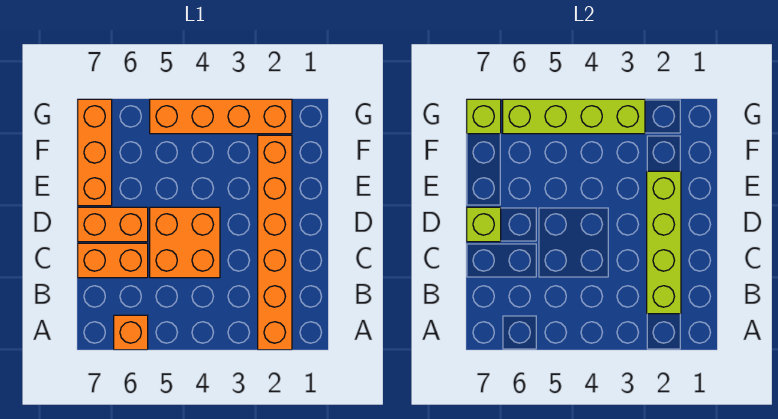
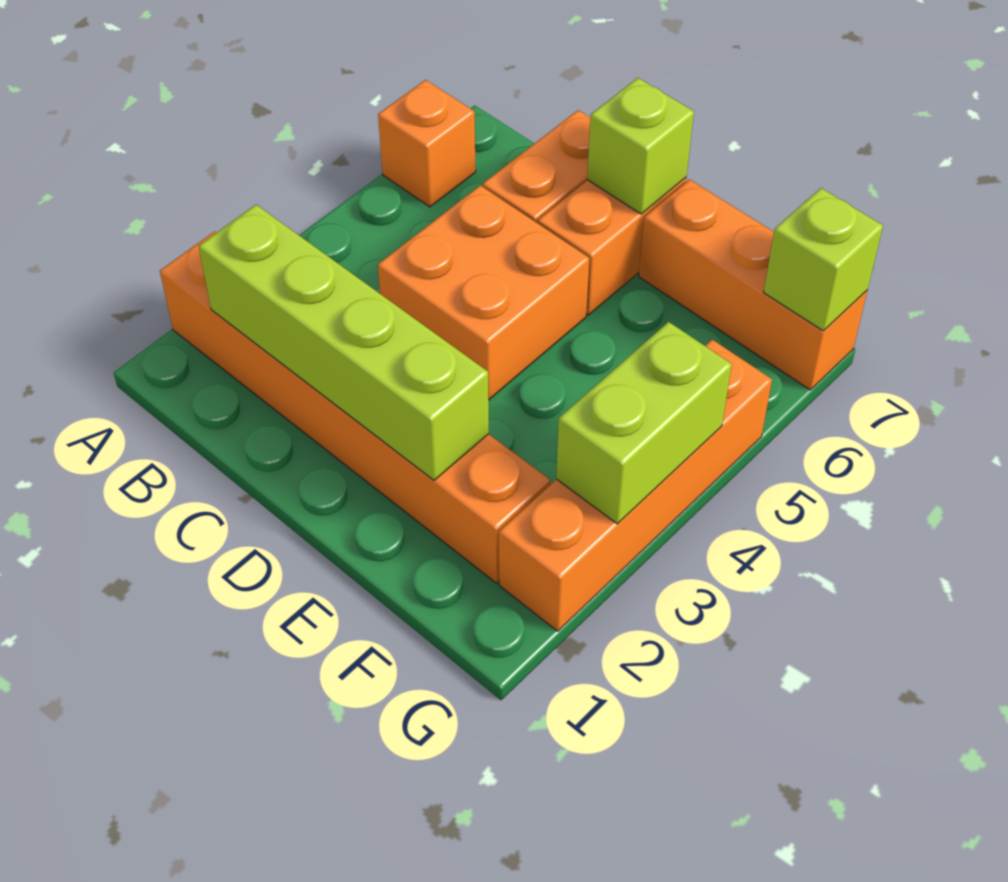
lime 1x4 brick [503,99,645,134] -> lime 1x2 brick [556,322,732,524]

